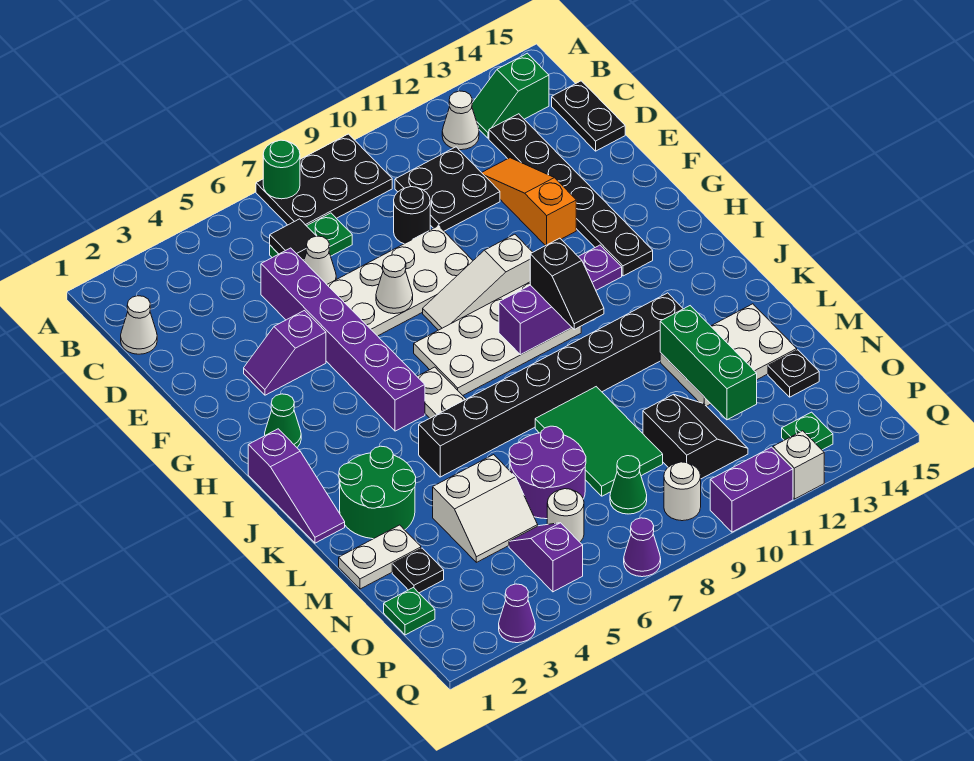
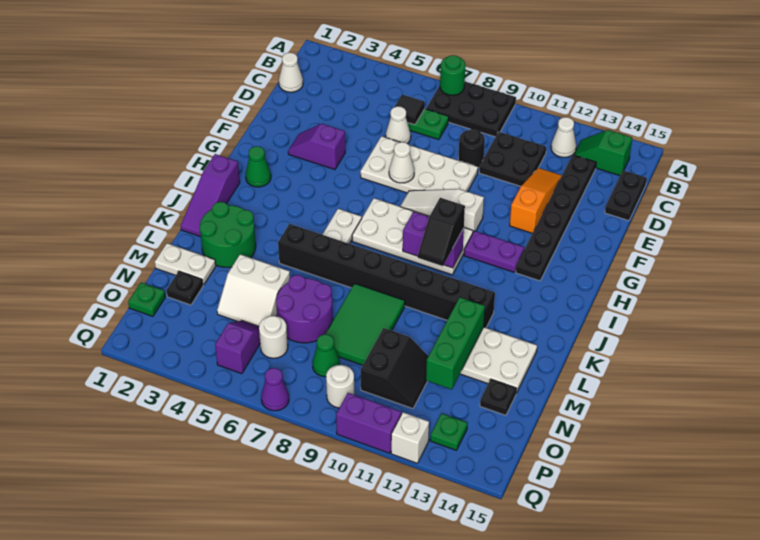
purple 1x6 brick [261,248,425,431] -> none
purple 1x1 cone [499,584,535,643] -> none

